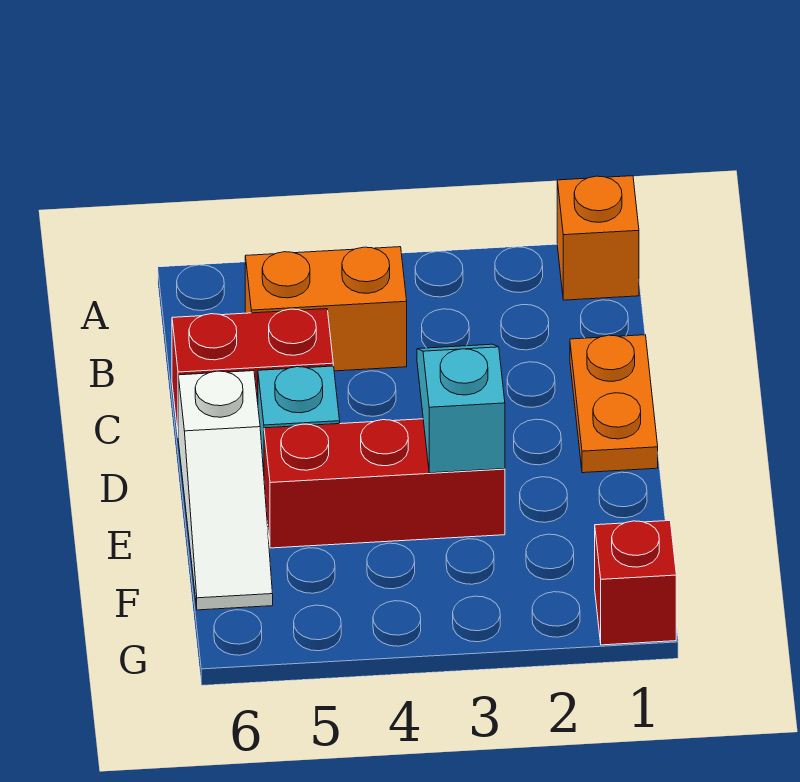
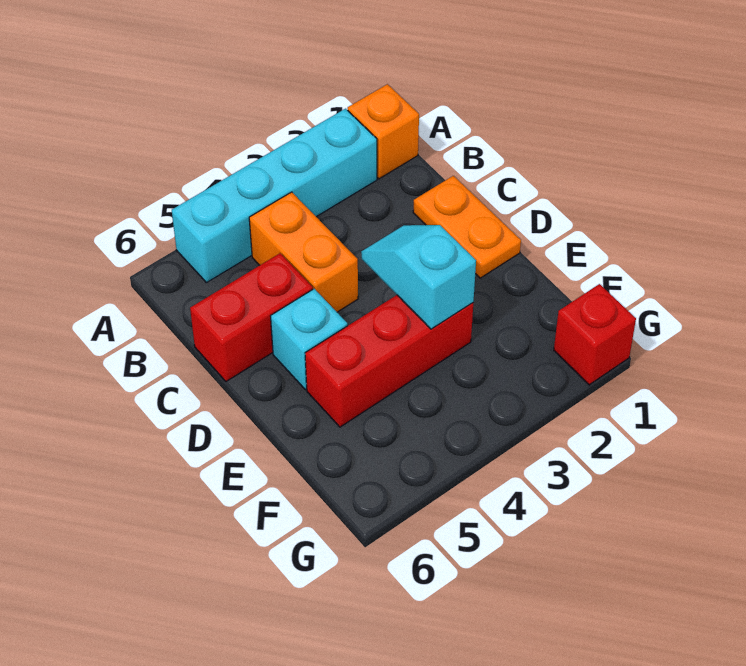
none -> cyan 1x4 brick [172,109,377,283]
orange 1x2 brick [245,247,407,371] -> orange 1x2 brick turned to [249,192,358,312]
white 1x3 slope [178,371,273,610] -> none

